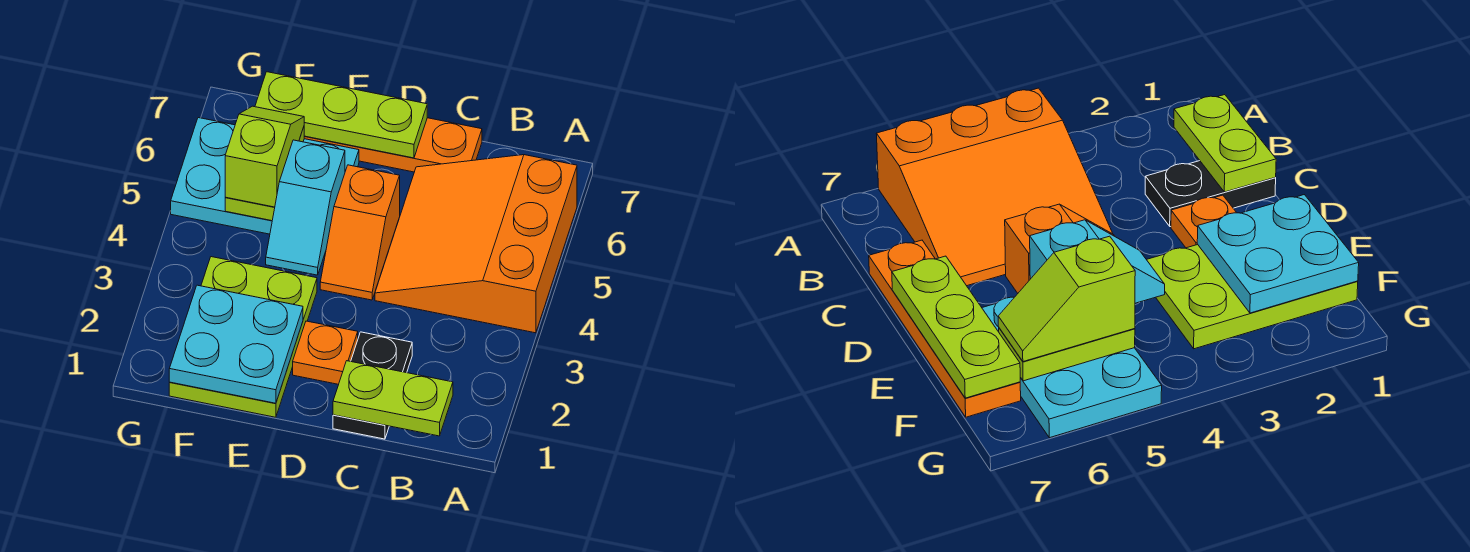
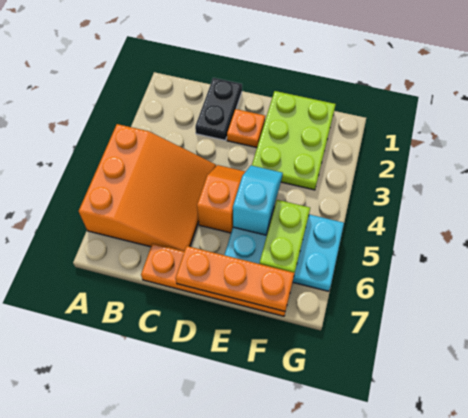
lime 1x2 plate [333,361,453,436] -> none
lime 1x3 plate [255,72,427,158] -> orange 1x3 plate [176,246,294,311]
cyan 2x2 plate [169,285,303,403] -> none
lime 1x2 slope [225,106,304,207] -> none

